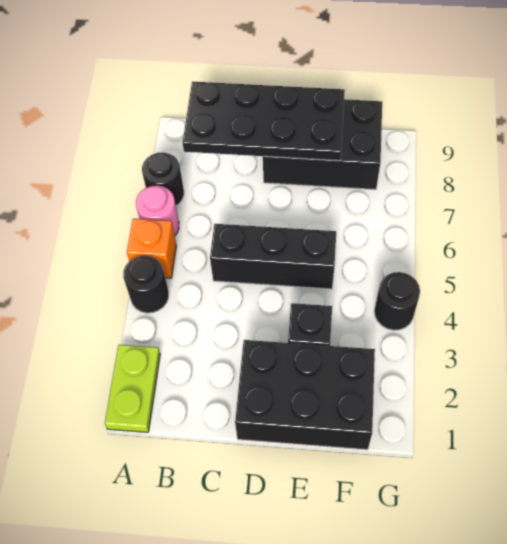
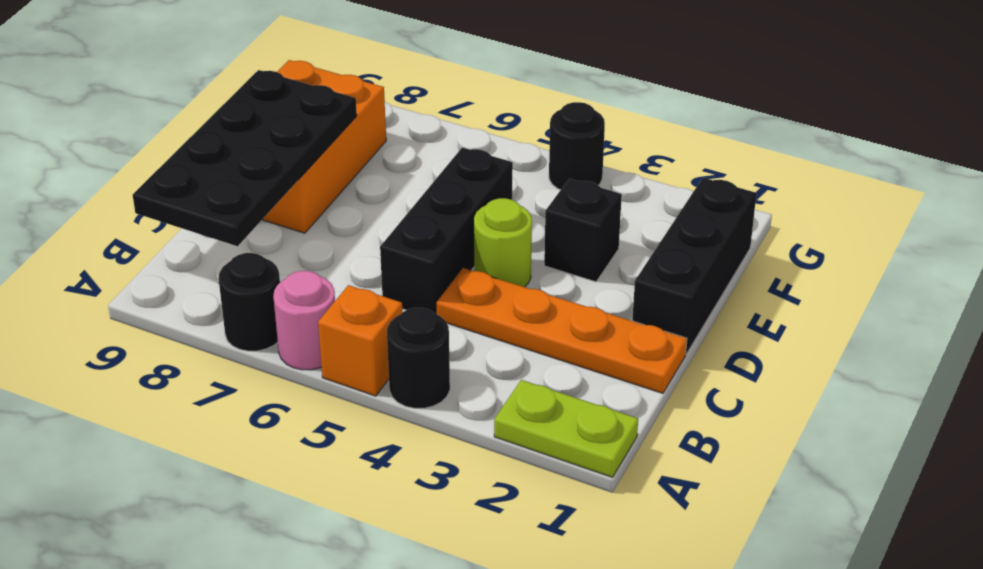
none -> orange 1x4 plate [437,268,687,393]
black 2x3 brick [235,340,375,450] -> black 1x3 brick [632,178,756,354]
none -> lime 1x1 round brick [474,198,532,287]
black 2x3 brick [263,99,382,190] -> orange 2x3 brick [262,60,386,233]

